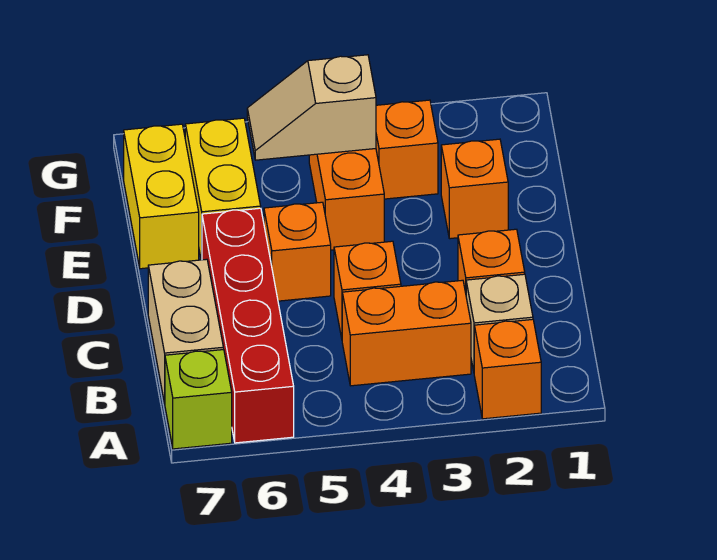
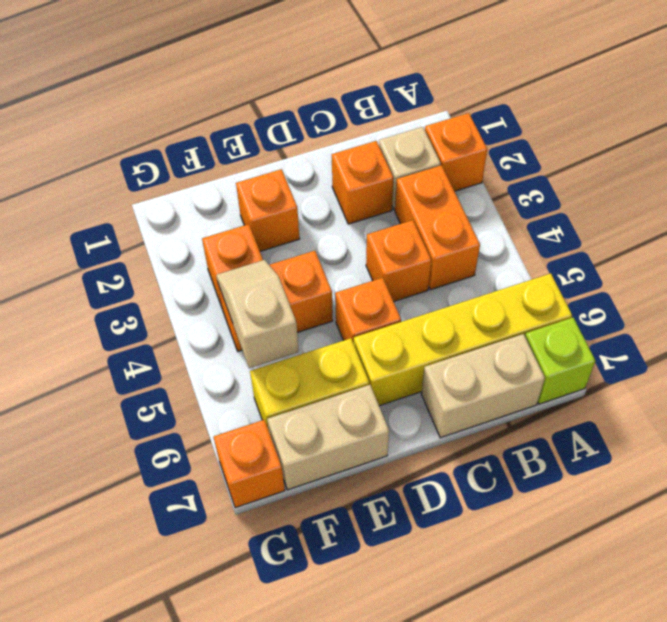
red 1x4 brick [202,208,294,443] -> yellow 1x4 brick [354,274,572,406]
yellow 1x2 brick [124,124,199,269] -> tan 1x2 brick [267,385,389,490]
tan 1x2 slope [247,55,376,160] -> tan 1x2 slope turned to [216,260,299,368]
none -> orange 1x1 brick [214,420,285,508]

